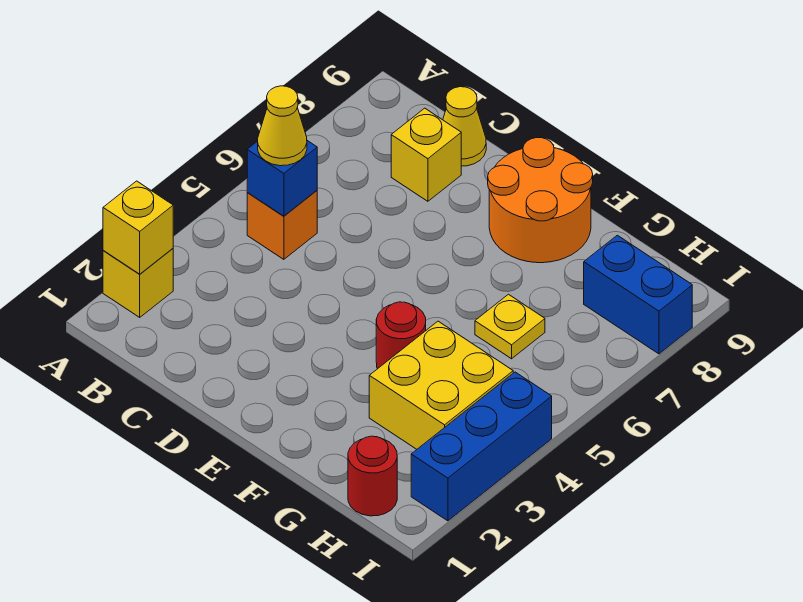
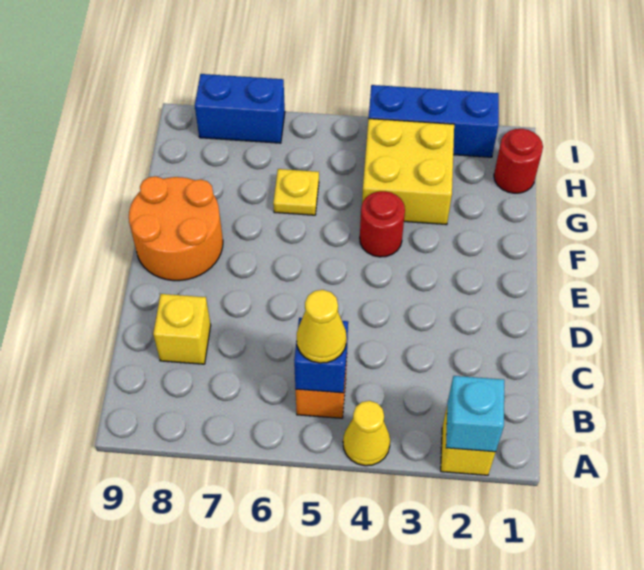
yellow 1x1 brick [103,181,173,274] -> cyan 1x1 brick [446,376,504,452]
yellow 1x1 cone [443,87,486,166] -> yellow 1x1 cone moved to [343,401,390,466]
blue 1x2 brick [584,235,692,354] -> blue 1x2 brick turned to [195,74,285,143]

